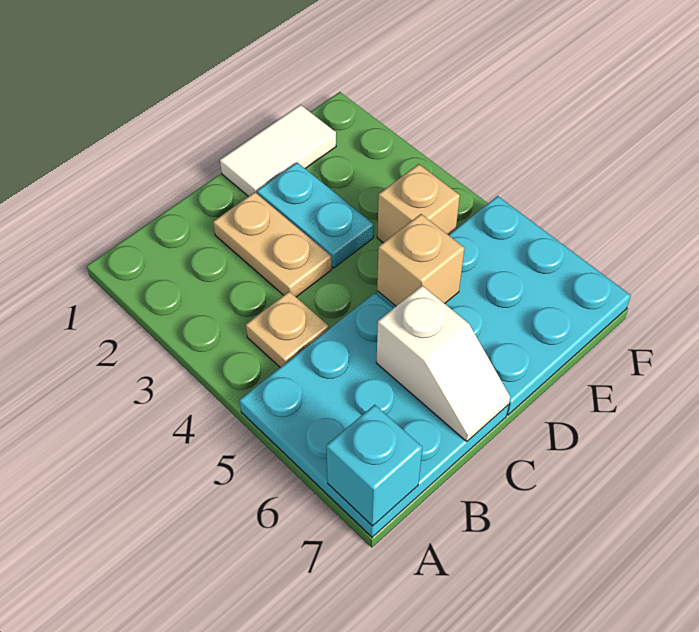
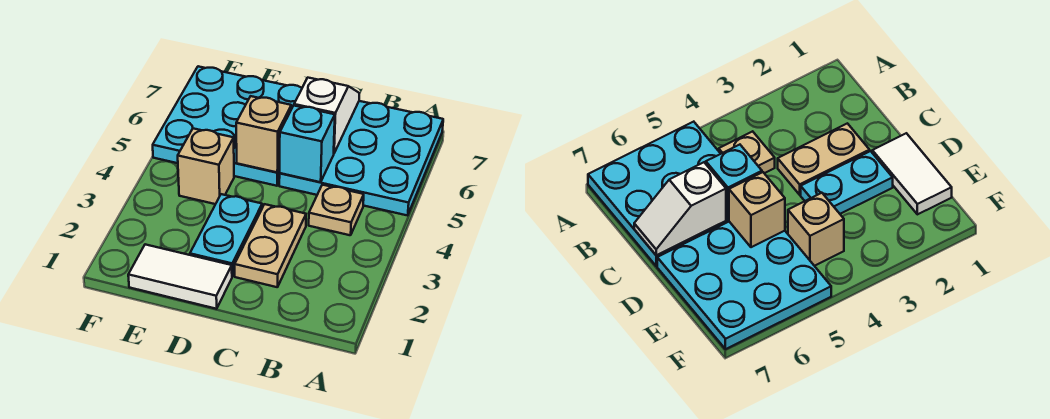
cyan 1x1 brick [326,405,422,526] -> cyan 1x1 brick moved to [280,106,335,182]

